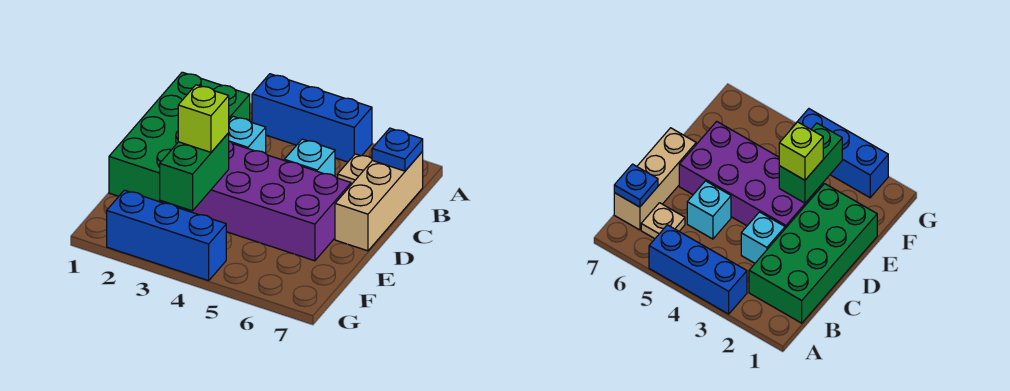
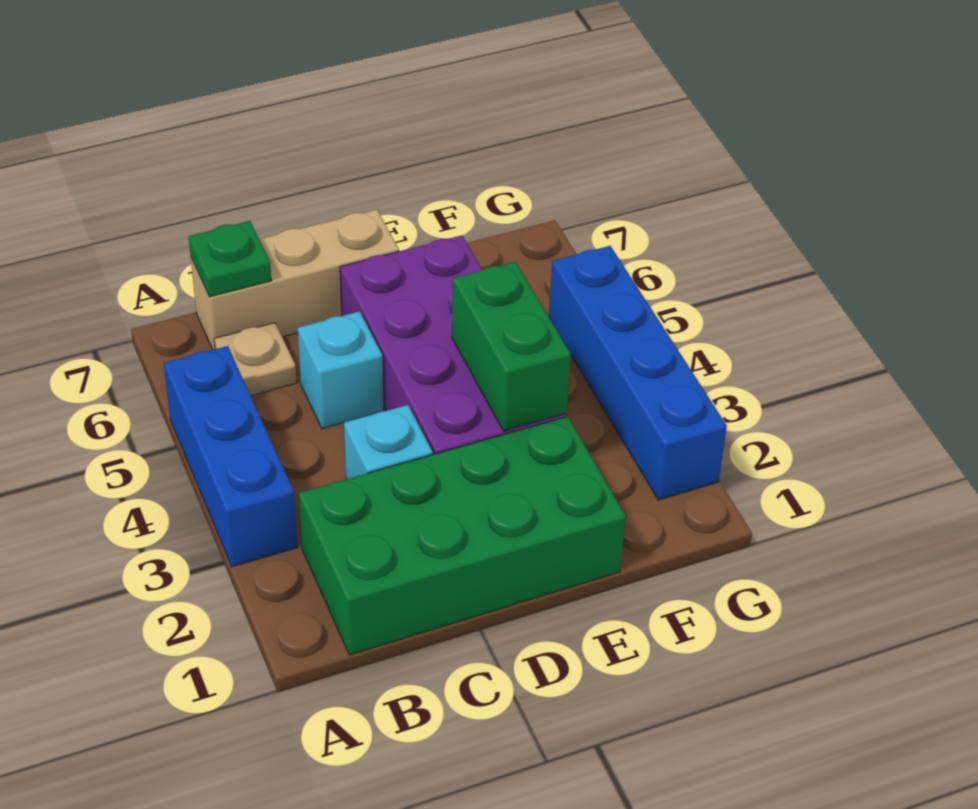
blue 1x1 plate [372,128,423,171] -> green 1x1 plate [189,221,272,297]
green 1x2 brick [160,133,229,211] -> green 1x2 brick turned to [452,262,571,431]
lime 1x1 brick [178,85,229,152] -> none
blue 1x3 brick [107,190,226,281] -> blue 1x4 brick [549,246,727,500]

